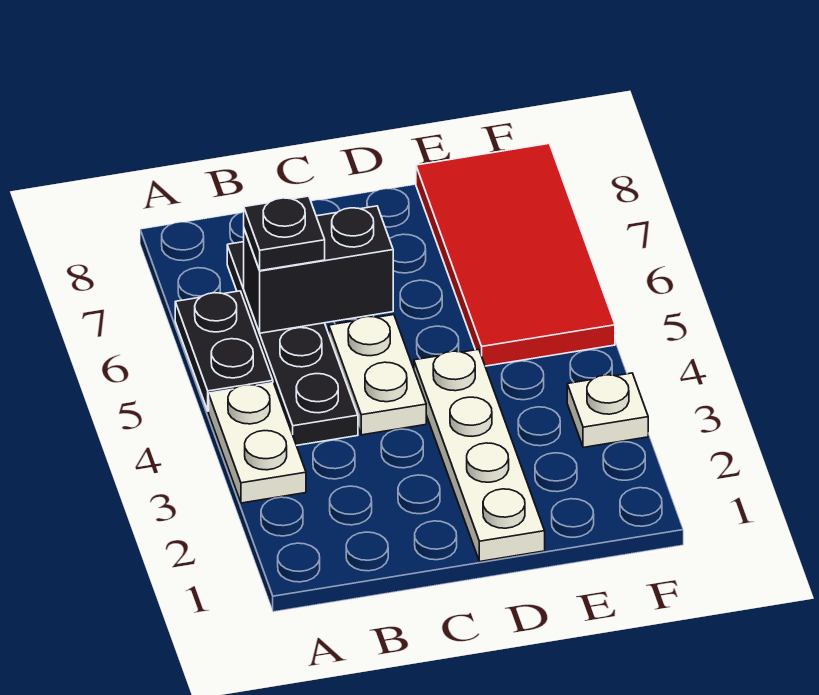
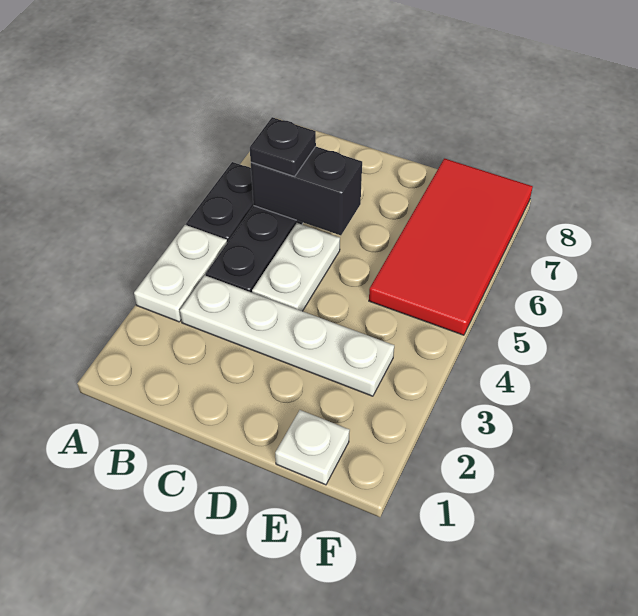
white 1x4 plate [414,349,545,561] -> white 1x4 plate turned to [180,275,394,396]
white 1x1 plate [567,373,648,447] -> white 1x1 plate moved to [275,410,350,485]

